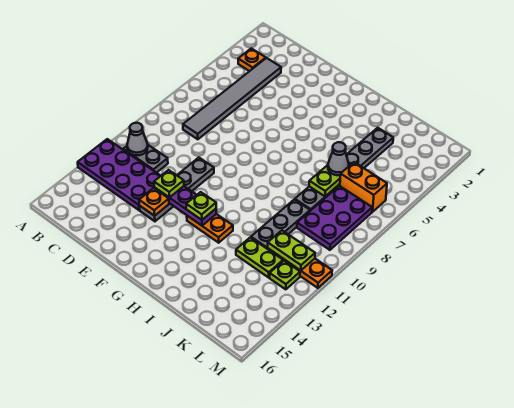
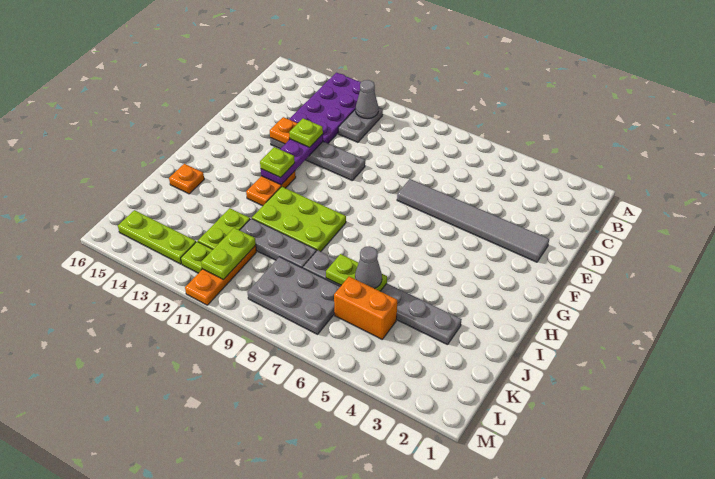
orange 1x1 plate [238,48,266,71] -> orange 1x1 plate moved to [169,164,204,194]
grey 1x6 tile [183,58,281,139] -> grey 1x6 tile moved to [397,179,549,262]
none -> lime 2x3 plate [252,187,346,252]
orange 1x2 brick [340,162,387,212] -> orange 1x2 brick turned to [334,277,397,339]
purple 2x3 plate [297,186,372,250] -> grey 2x3 plate [248,257,340,334]
none -> lime 1x3 plate [118,210,196,264]

